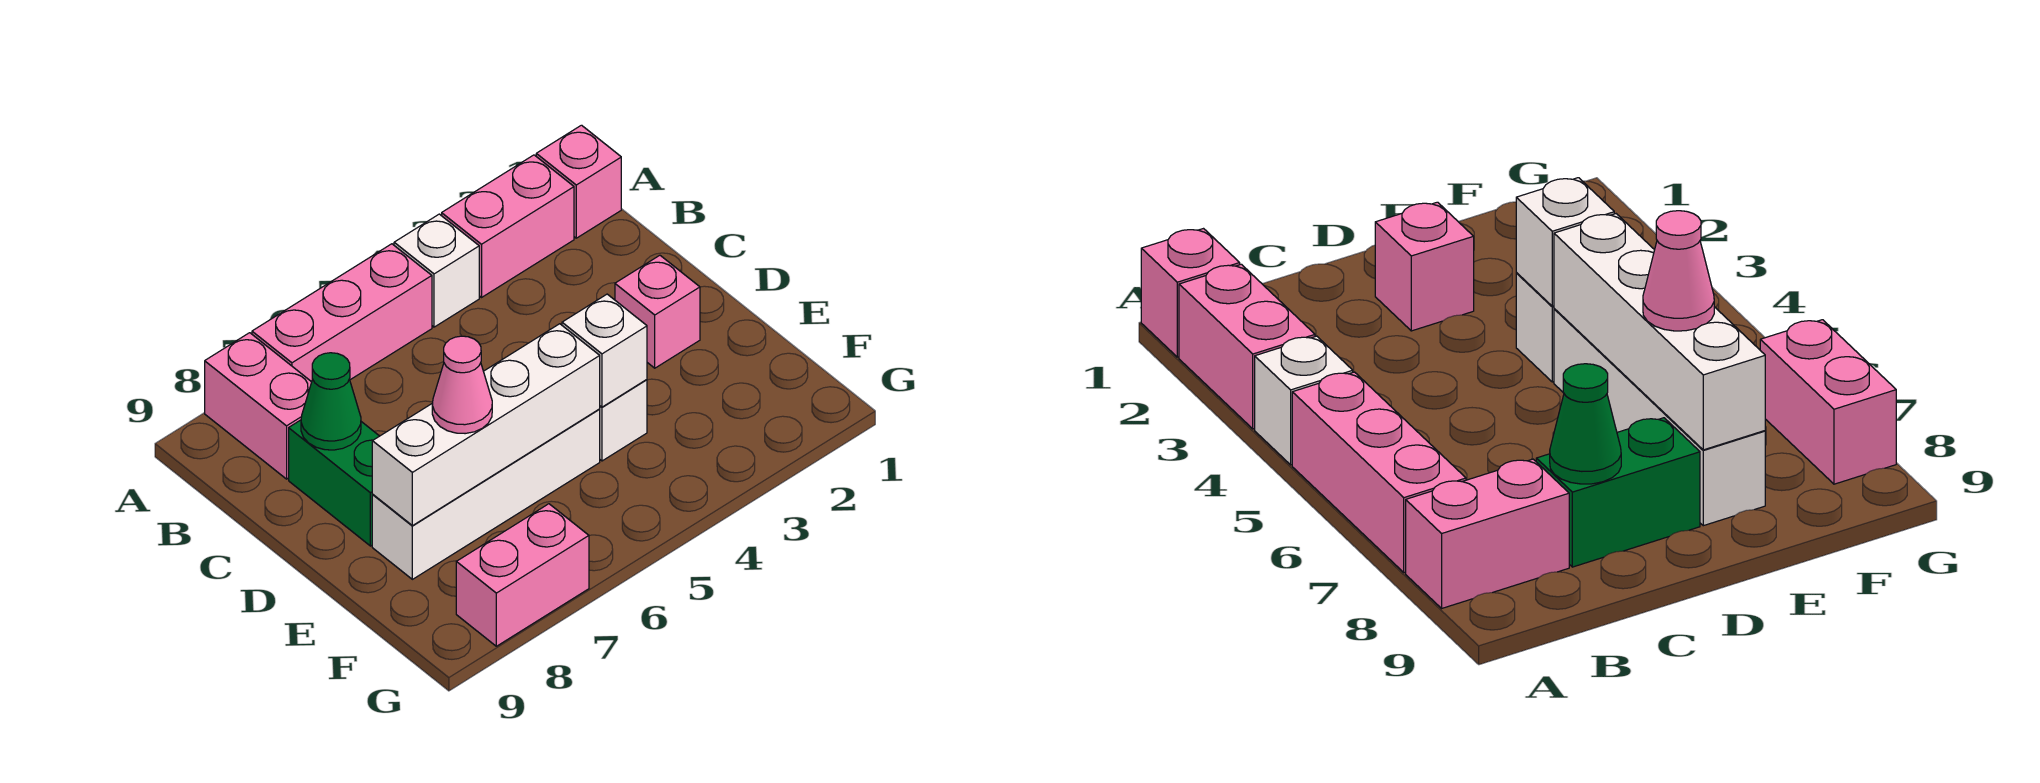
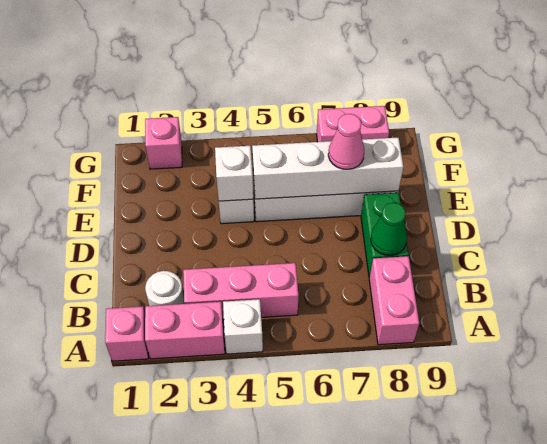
pink 1x3 brick [252,244,432,382] -> pink 1x3 brick moved to [183,263,299,320]
none -> white 1x1 round brick [145,271,184,306]
pink 1x1 brick [615,255,700,368] -> pink 1x1 brick moved to [145,117,182,169]

